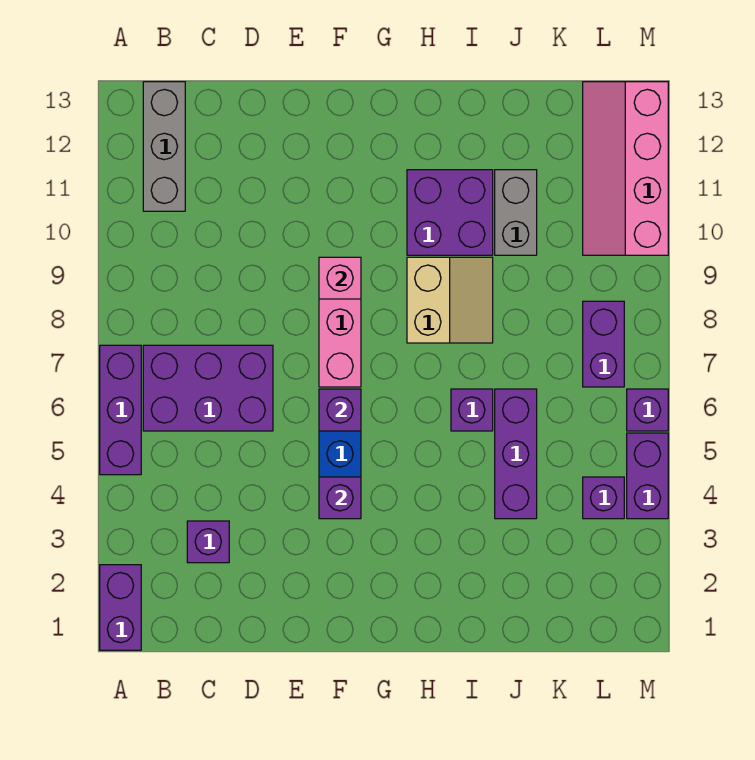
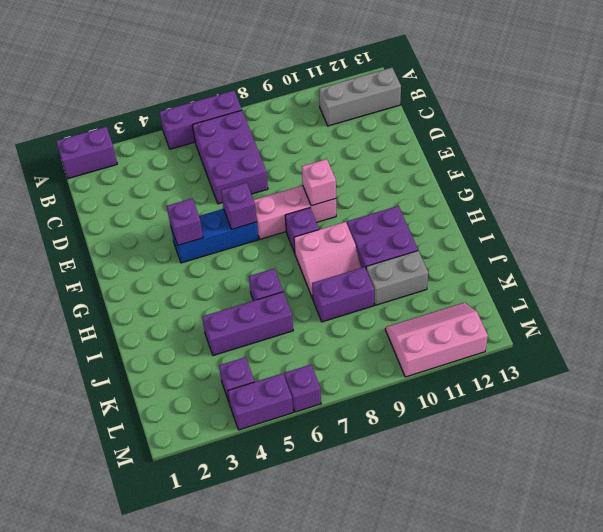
purple 1x1 brick [187,521,229,563] -> purple 1x1 brick moved to [285,208,319,253]
tan 2x2 slope [407,257,493,343] -> pink 2x2 slope [294,222,361,298]
purple 1x2 brick [583,301,624,387] -> purple 1x2 brick moved to [312,267,374,322]
pink 2x4 slope [583,82,668,255] -> pink 2x3 slope [385,303,488,377]

